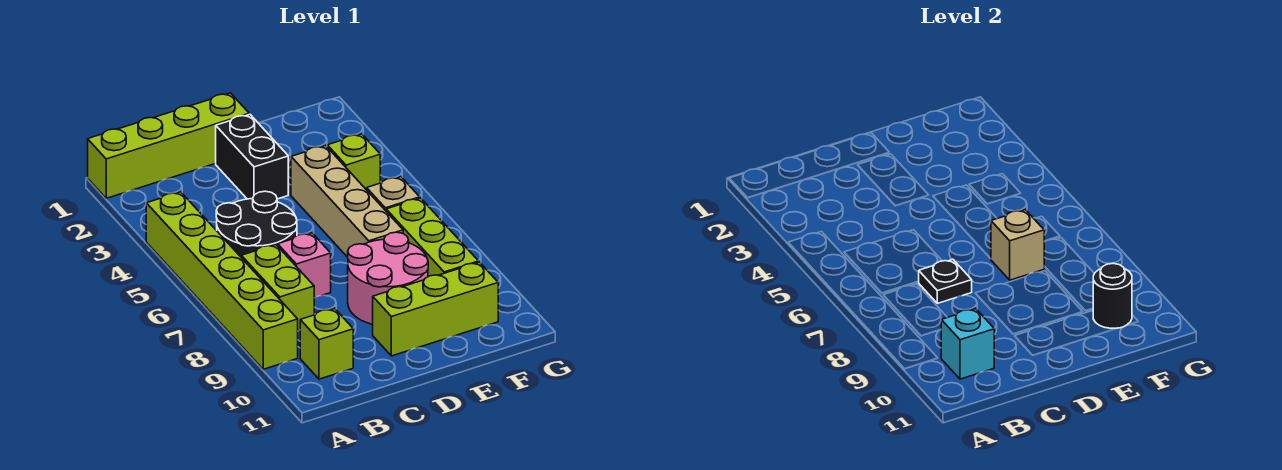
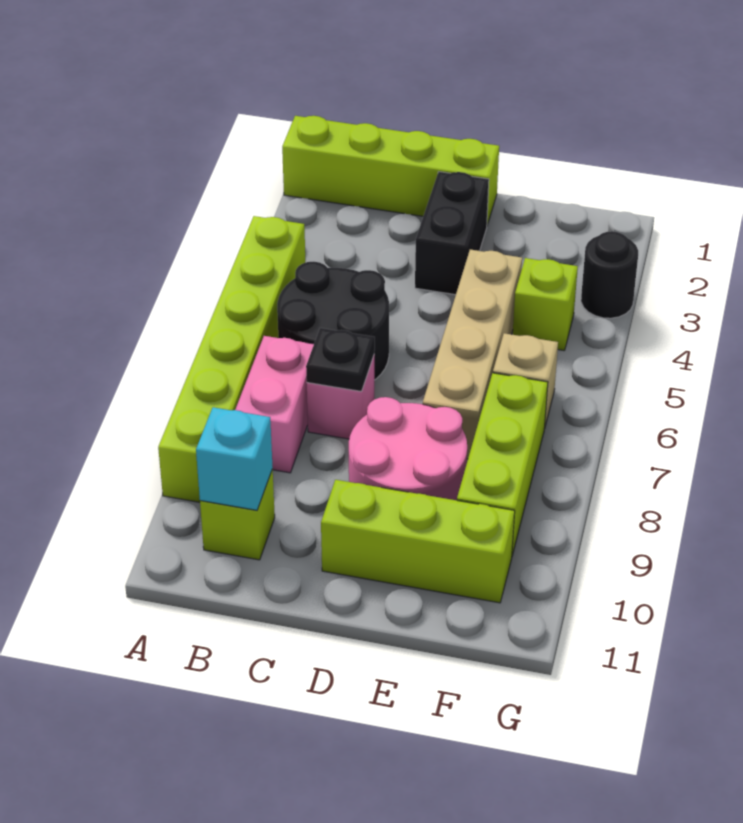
lime 1x2 brick [241,244,314,331] -> pink 1x2 brick [235,336,314,473]
tan 1x1 brick [991,210,1045,280] -> none
black 1x1 round brick [1093,264,1132,328] -> black 1x1 round brick moved to [581,231,638,318]

